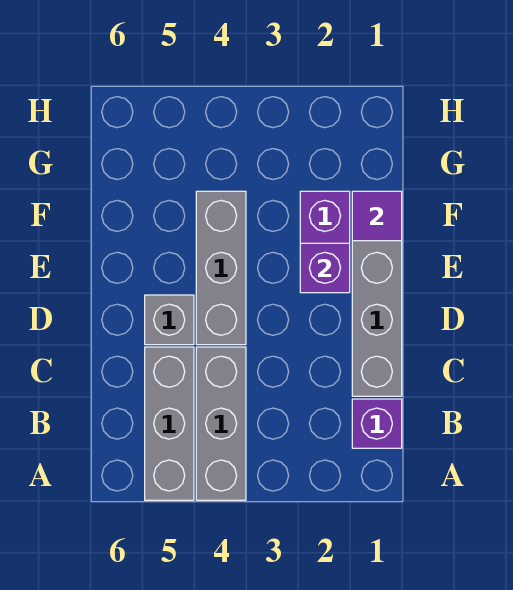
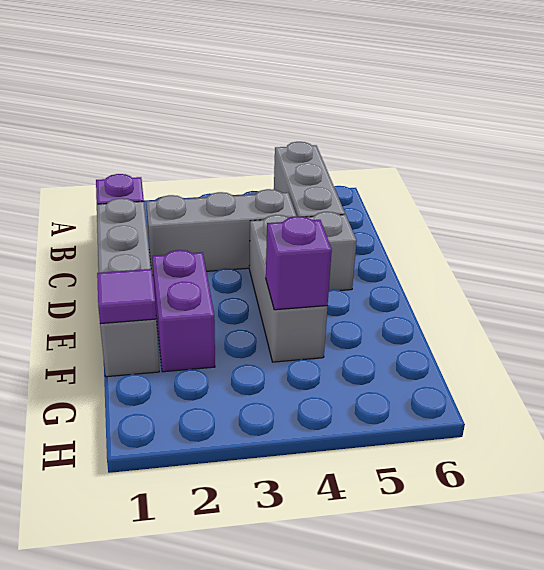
grey 1x3 brick [196,347,246,500] -> grey 1x3 brick turned to [146,189,296,275]
purple 1x1 brick [300,243,350,293] -> purple 1x1 brick moved to [266,216,332,310]

